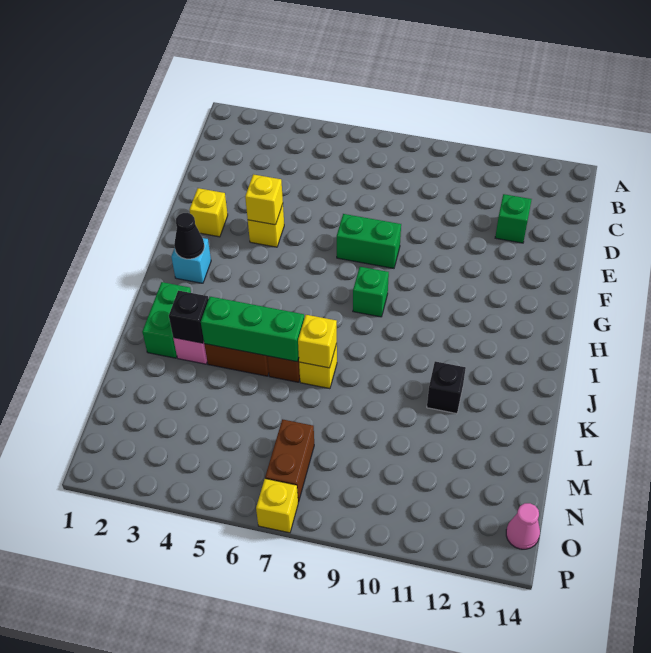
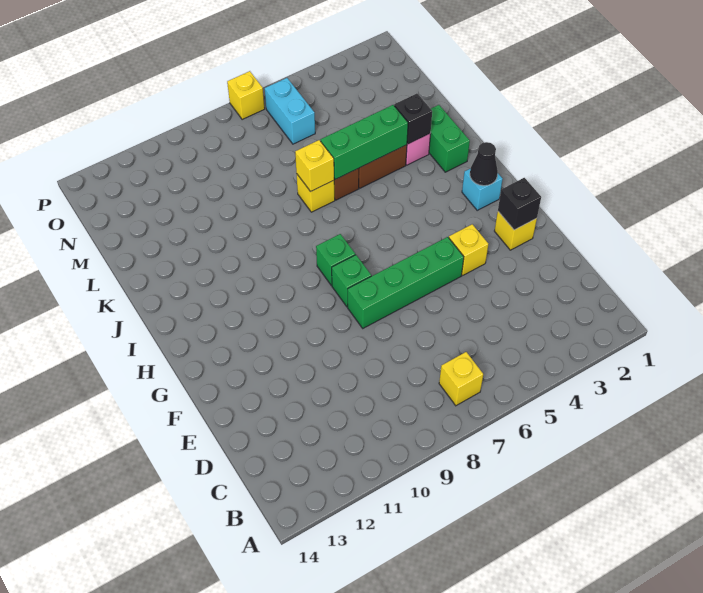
green 1x1 brick [495,194,532,243] -> green 1x1 brick moved to [332,255,371,307]
yellow 1x1 brick [245,174,283,225] -> yellow 1x1 brick moved to [439,352,483,406]
green 1x2 brick [337,214,401,268] -> green 1x4 brick [348,237,464,328]
black 1x1 brick [427,361,466,414] -> black 1x1 brick moved to [498,178,541,230]
none -> cyan 1x2 brick [265,78,315,144]
brown 1x2 brick [265,419,314,502] -> none
pink 1x1 cone [506,503,540,549] -> none

